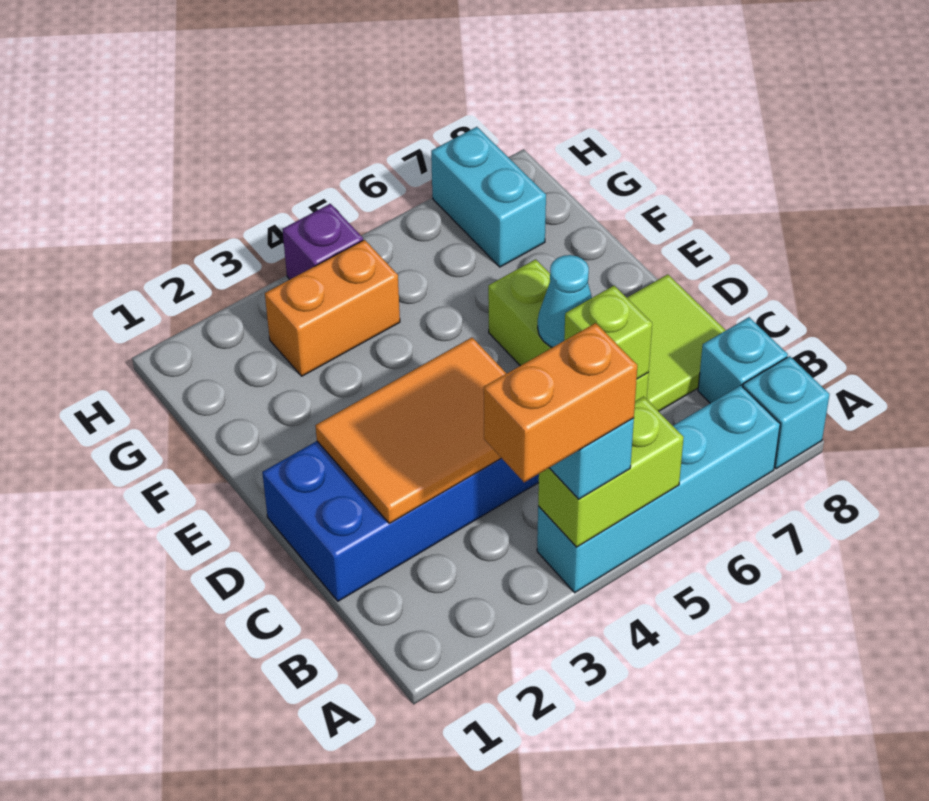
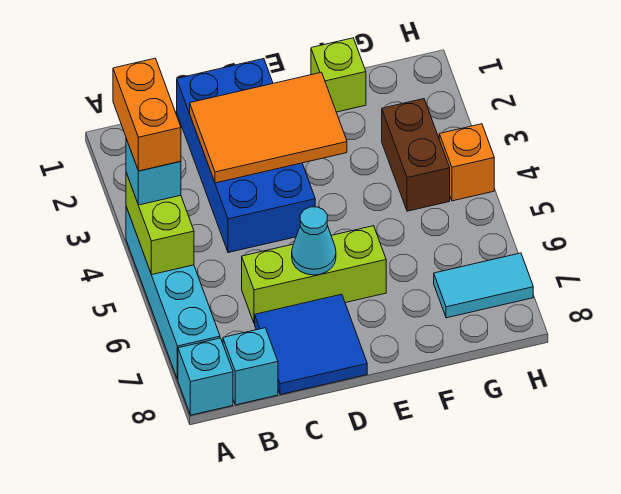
orange 2x3 tile [315,338,507,523] -> orange 2x3 tile turned to [190,72,347,183]
lime 1x1 brick [564,286,652,379] -> lime 1x1 brick moved to [311,38,366,112]
lime 2x2 tile [627,274,726,411] -> blue 2x2 tile [255,294,367,395]
orange 1x2 brick [265,240,400,376] -> brown 1x2 brick [382,99,450,211]
cyan 1x2 brick [431,127,546,267] -> cyan 1x2 tile [434,253,533,318]
purple 1x1 brick [283,204,363,279] -> orange 1x1 brick [439,124,494,201]

